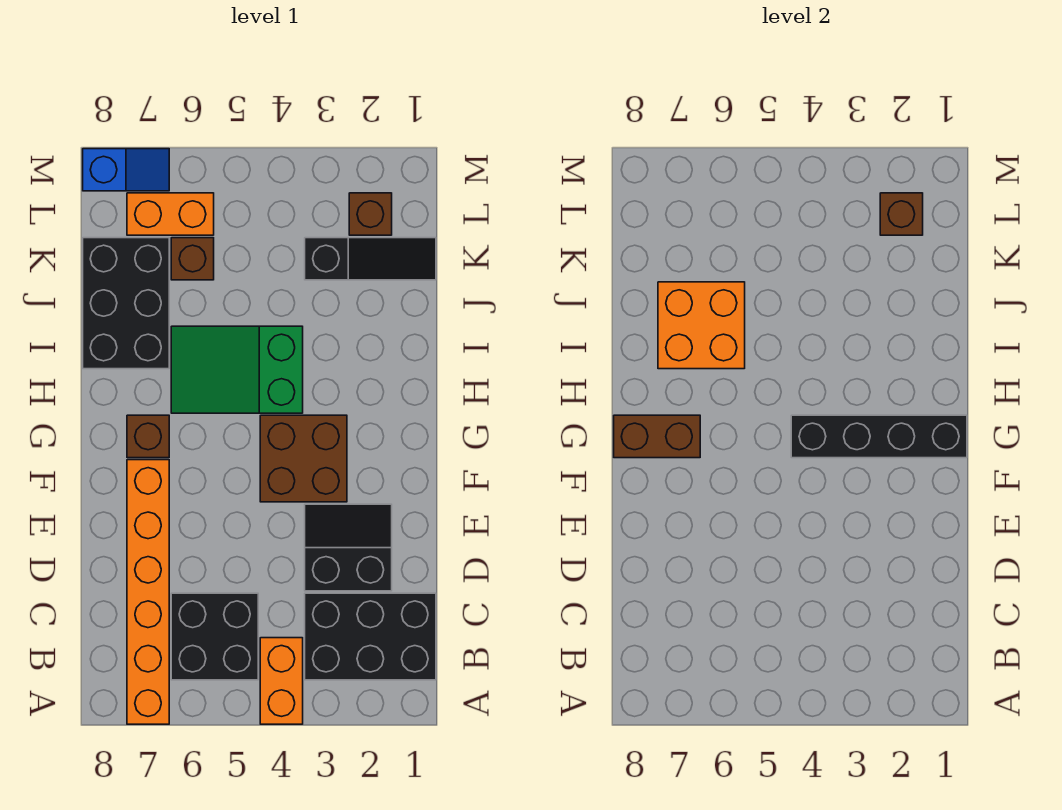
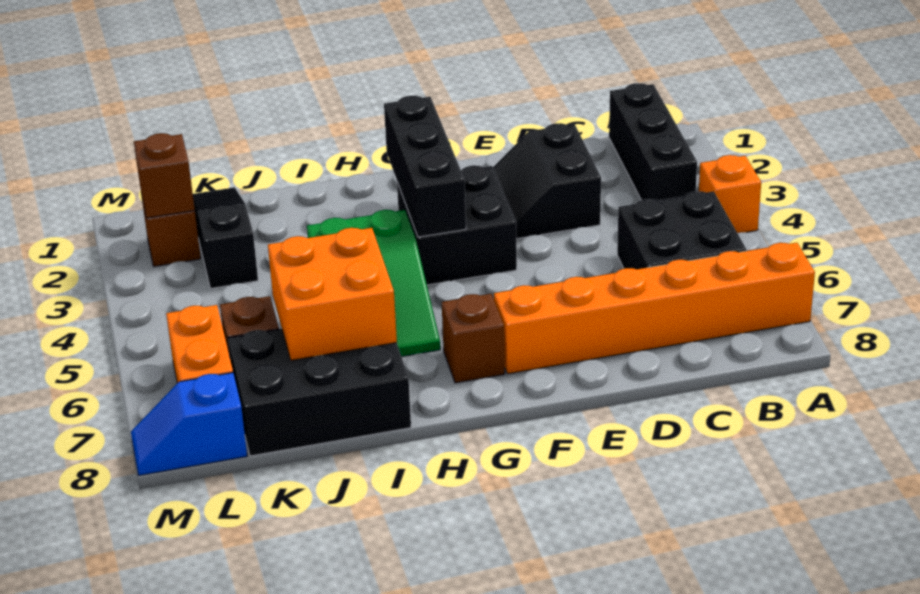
orange 1x2 brick [260,638,303,724] -> orange 1x1 brick [699,155,761,233]
black 2x3 brick [305,593,436,680] -> black 1x3 brick [609,83,697,200]
brown 2x2 brick [260,415,347,502] -> black 2x2 brick [397,165,517,285]
black 1x4 brick [791,415,967,458] -> black 1x3 brick [384,96,466,237]
brown 1x2 brick [614,415,700,458] -> none
blue 1x2 slope [83,149,169,191] -> blue 1x2 slope turned to [131,373,247,476]

